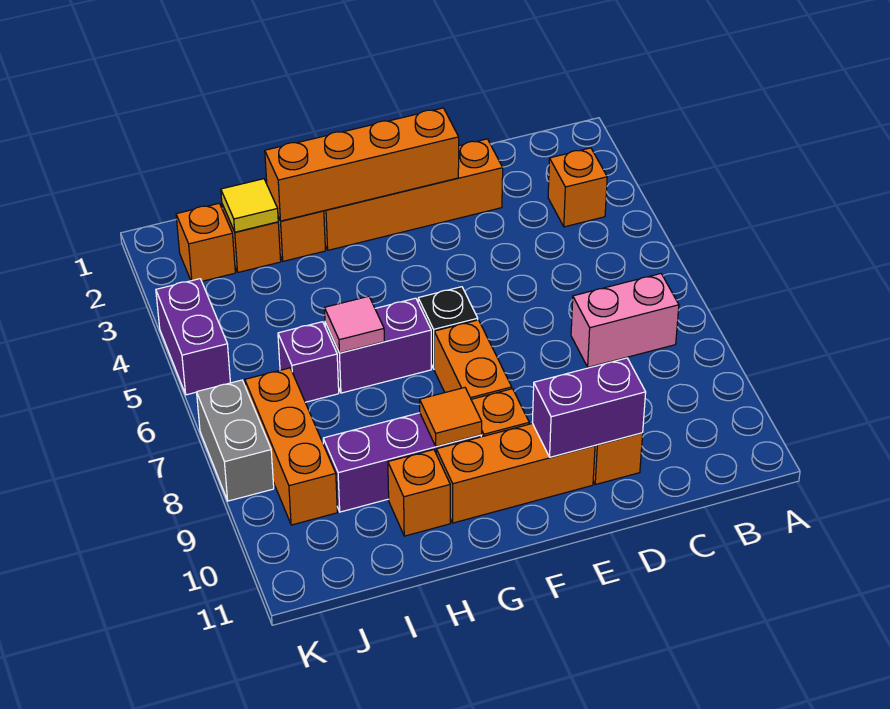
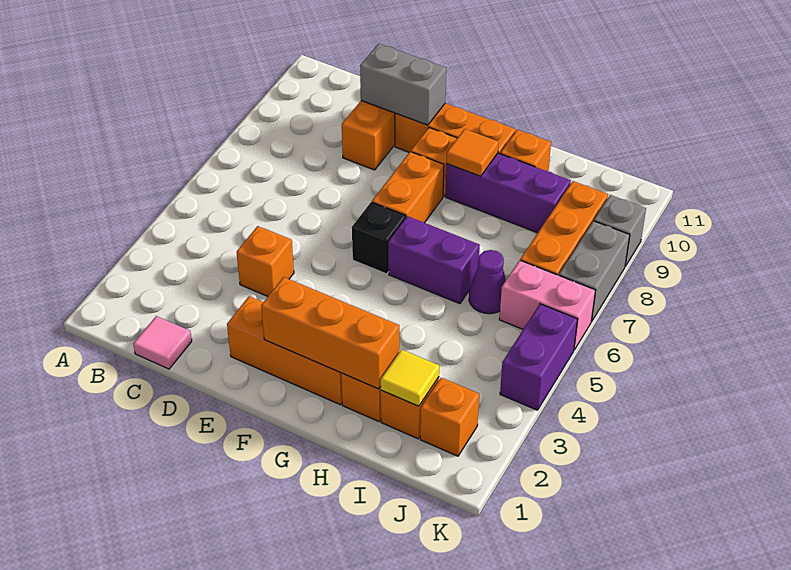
orange 1x1 brick [548,148,607,227] -> orange 1x1 brick moved to [237,226,294,296]
pink 1x2 brick [571,274,679,367] -> pink 1x2 brick moved to [499,260,595,350]
orange 1x4 brick [324,139,503,250] -> orange 1x3 brick [227,296,342,405]
purple 1x2 brick [532,358,646,457] -> grey 1x2 brick [360,44,446,125]
orange 1x4 brick [265,108,459,221] -> orange 1x3 brick [261,277,399,389]
pink 1x1 tile [324,296,384,353] -> pink 1x1 tile moved to [133,316,192,369]
purple 1x1 brick [278,322,339,402] -> purple 1x1 cone [469,250,506,314]
none -> grey 1x1 brick [594,195,646,267]

